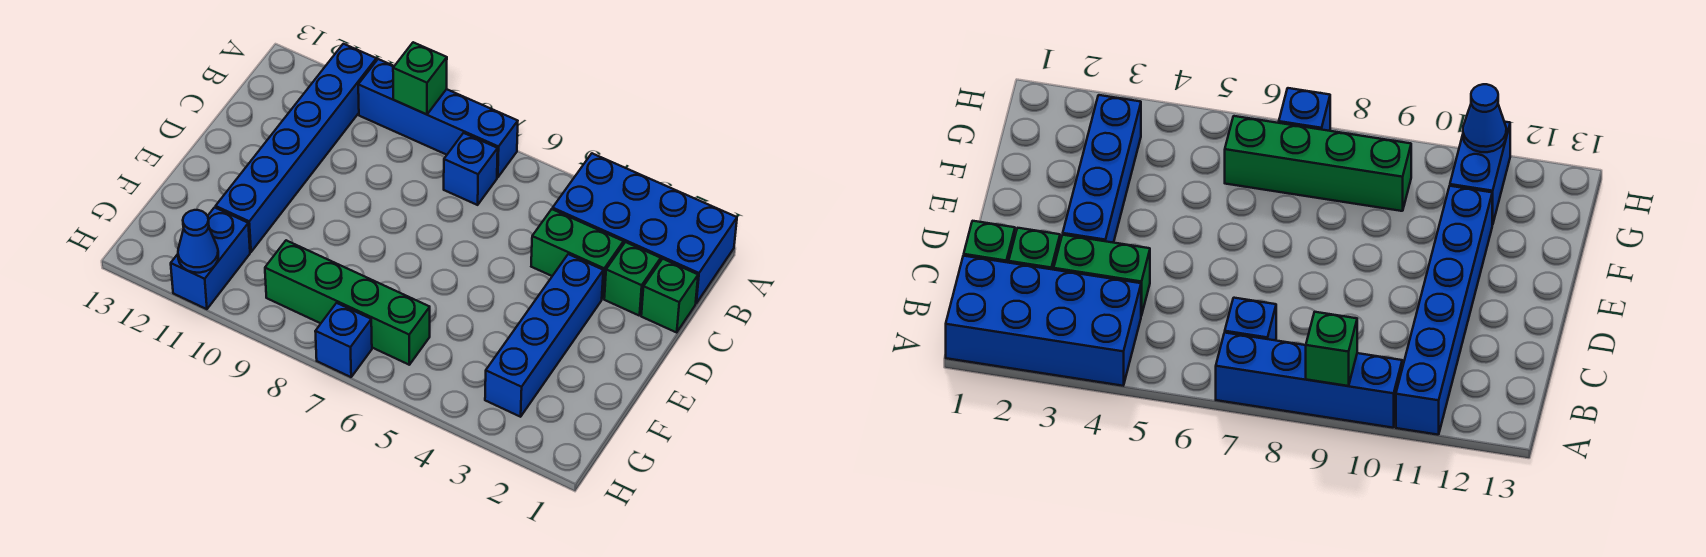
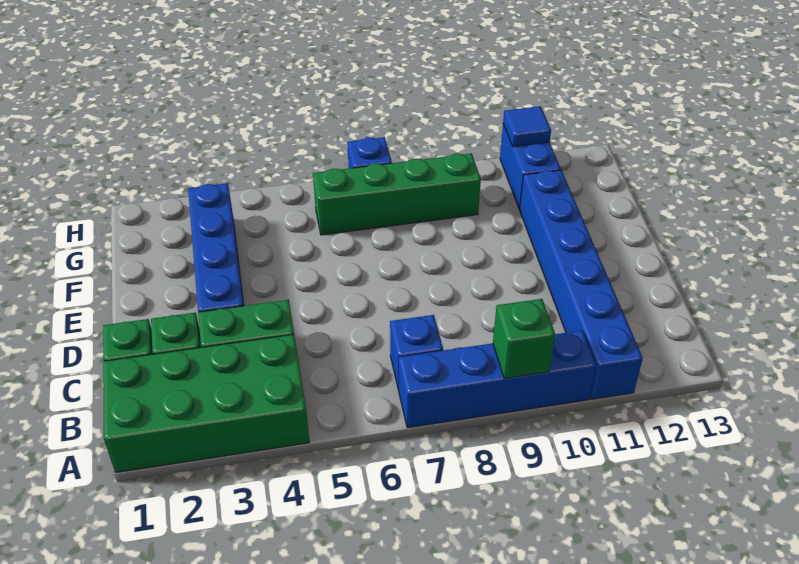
blue 2x4 brick [553,153,737,303] -> green 2x4 brick [103,335,310,472]
blue 1x1 cone [178,210,218,273] -> blue 1x1 tile [503,106,551,147]

